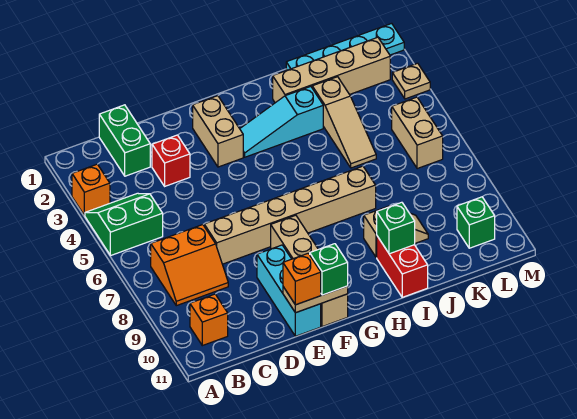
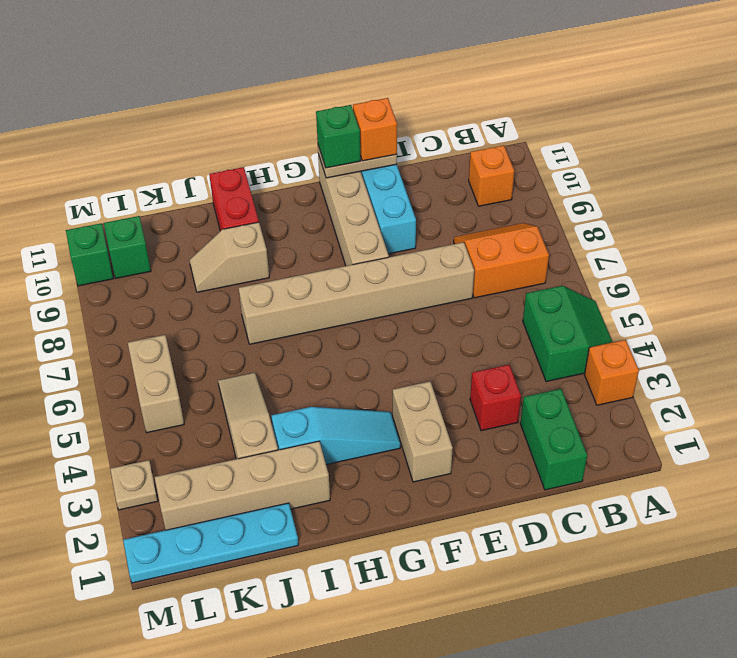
green 2x2 slope [85,193,163,256] -> green 2x2 slope turned to [523,286,612,382]
green 1x1 brick [377,202,415,254] -> green 1x1 brick moved to [66,223,114,286]

